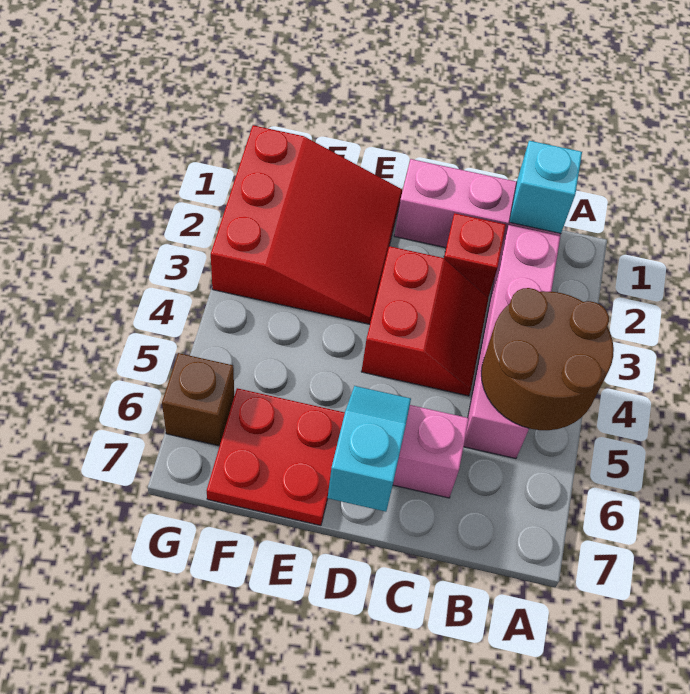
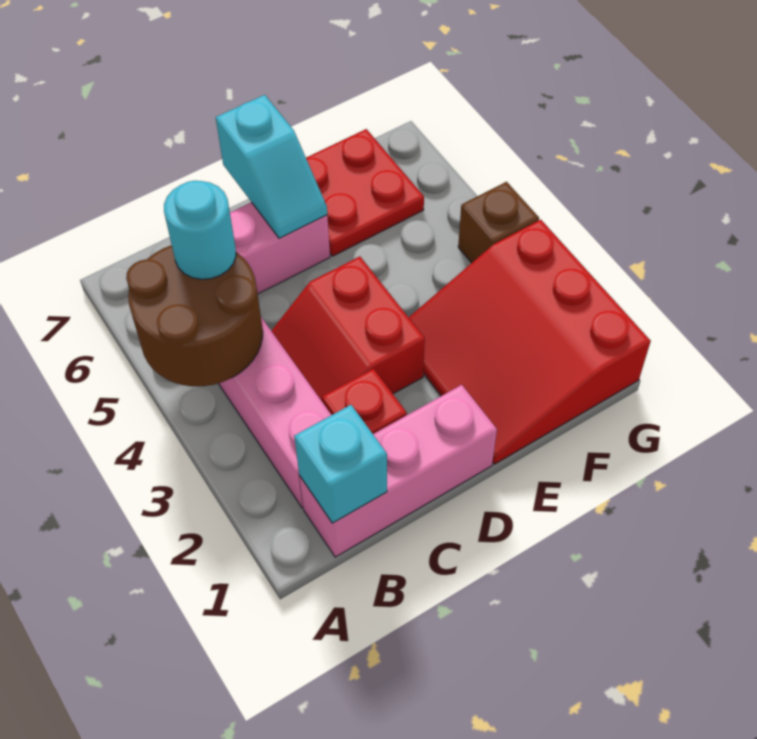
none -> cyan 1x1 round brick [164,181,236,279]
brown 1x1 brick [162,353,234,446] -> brown 1x1 brick moved to [458,182,539,263]

